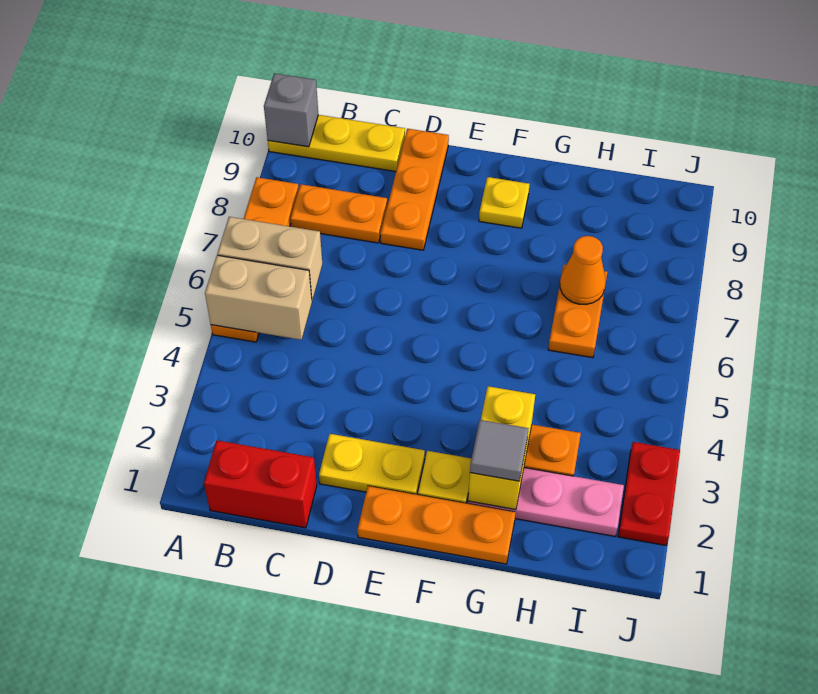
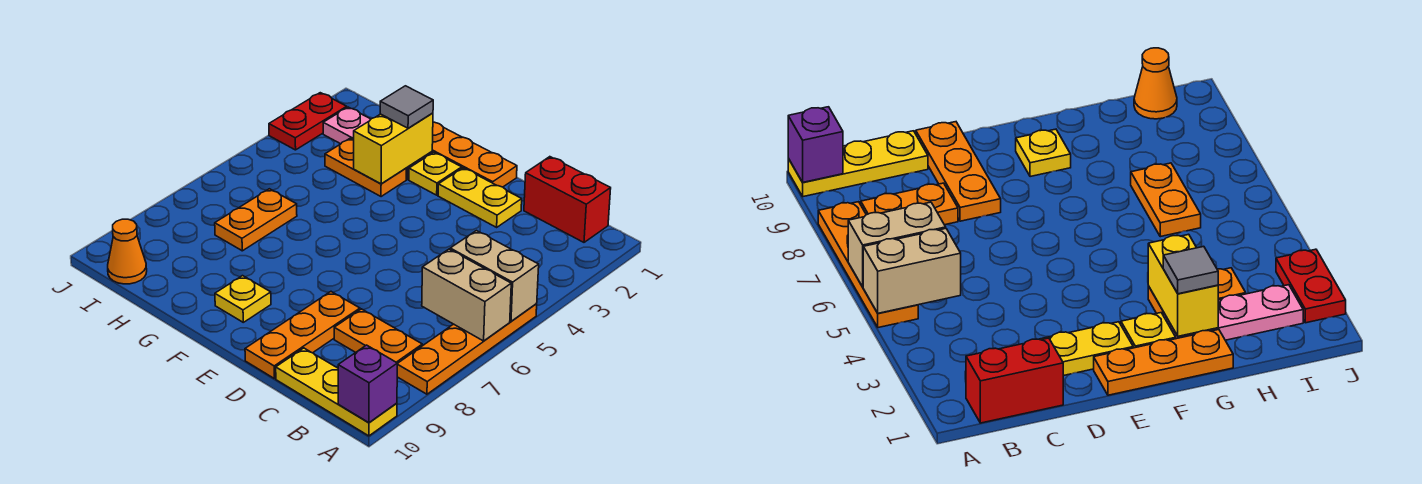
grey 1x1 brick [264,73,318,147] -> purple 1x1 brick [338,345,397,423]
orange 1x1 cone [560,236,606,304] -> orange 1x1 cone moved to [108,219,147,284]

